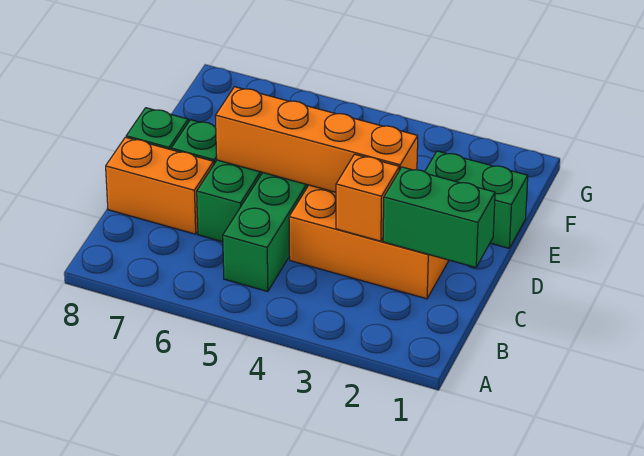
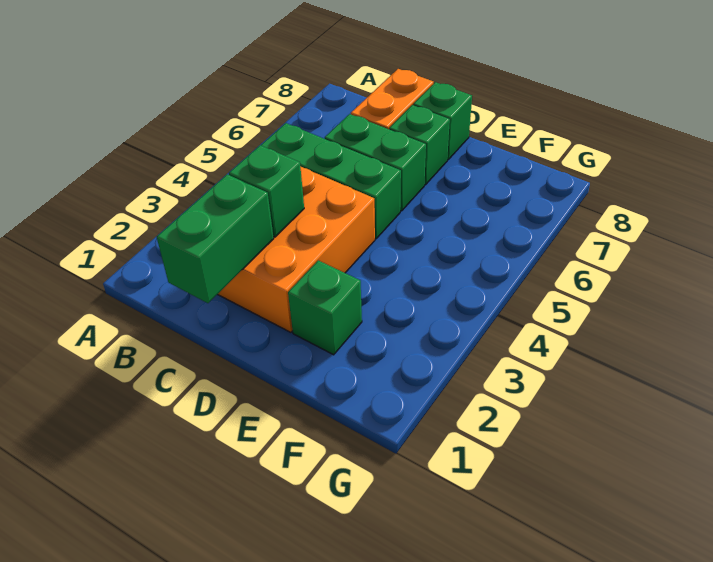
orange 1x1 brick [336,154,399,241] -> green 1x1 brick [229,145,304,237]
orange 1x4 brick [215,87,418,192] -> none
green 1x2 brick [425,151,528,248] -> green 1x1 brick [288,260,362,355]

